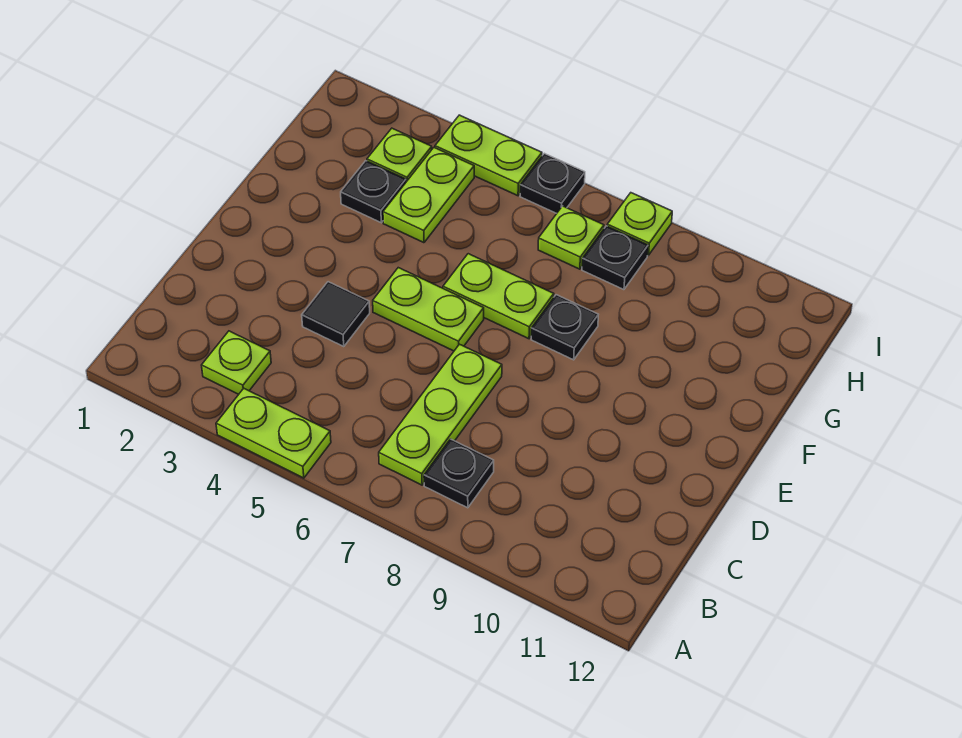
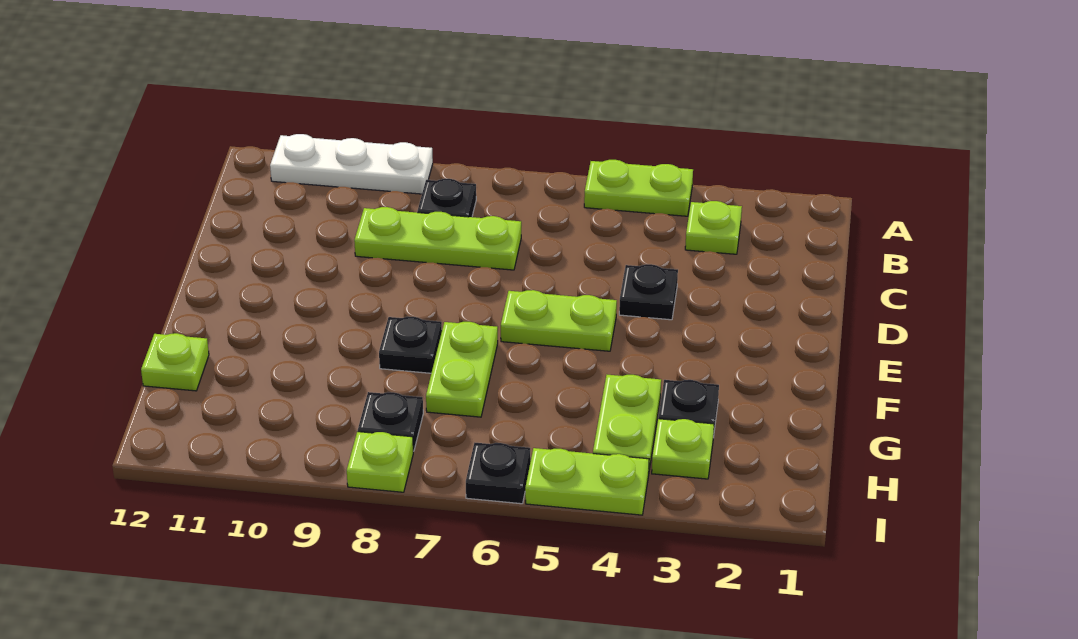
none -> white 1x3 plate [270,134,433,194]
lime 1x3 plate [379,344,502,485] -> lime 1x3 plate turned to [354,207,521,270]
black 1x1 tile [302,282,370,347] -> black 1x1 plate [619,264,678,320]
lime 1x2 plate [443,254,554,339] -> lime 1x2 plate turned to [426,322,498,417]
lime 1x1 plate [538,206,604,269] -> lime 1x1 plate moved to [141,333,209,391]

